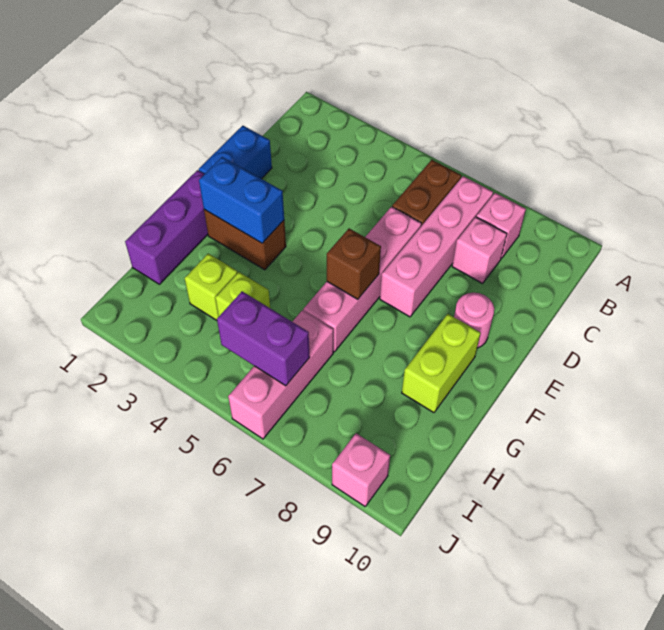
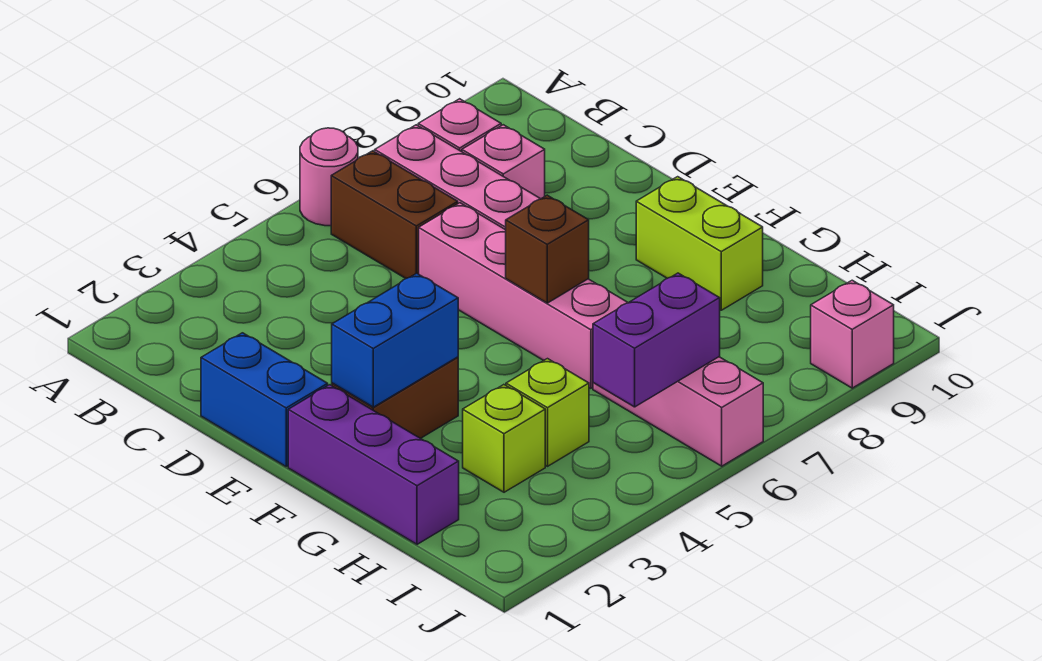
pink 1x1 round brick [454,293,494,348] -> pink 1x1 round brick moved to [300,128,358,226]

